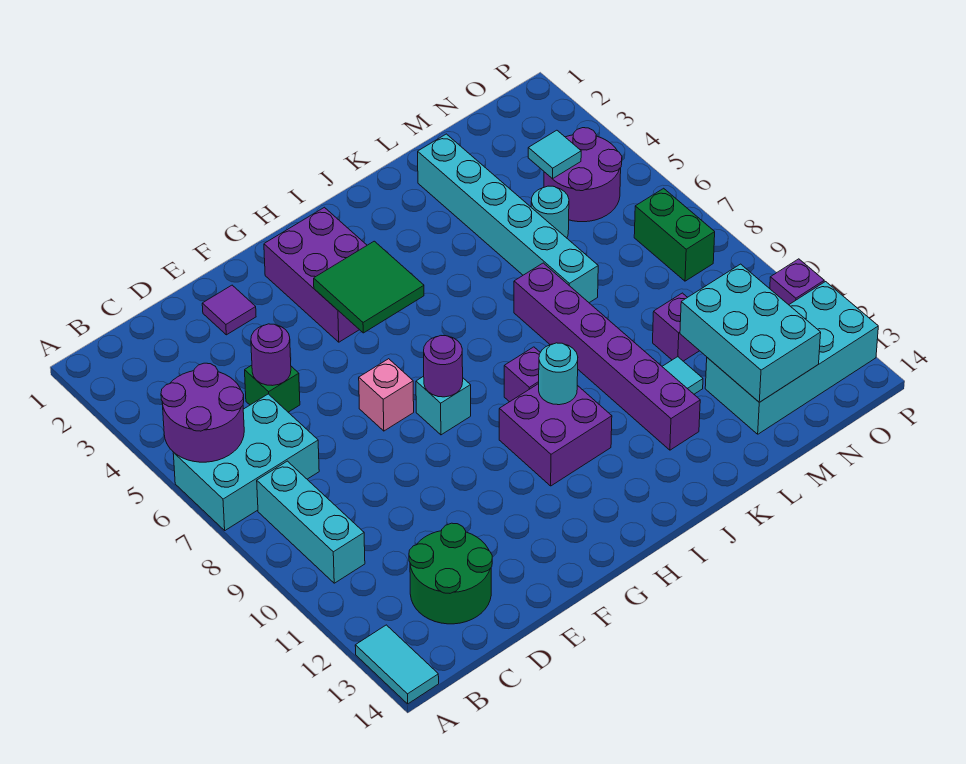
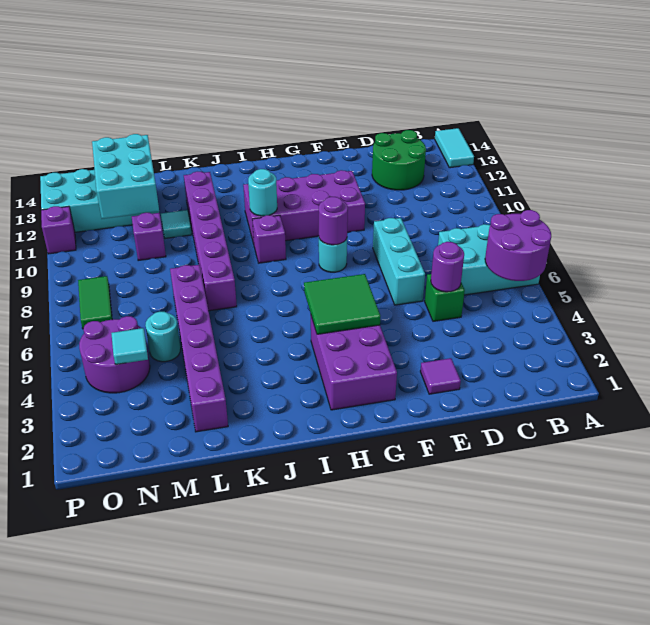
cyan 1x3 brick [257,461,365,583] -> cyan 1x3 brick moved to [373,218,425,305]
pink 1x1 brick [359,359,414,431] -> none
cyan 1x1 brick [416,376,471,435] -> cyan 1x1 round brick [319,239,347,272]
purple 2x2 brick [499,384,612,486] -> purple 2x4 brick [243,170,365,244]
cyan 1x6 brick [418,134,598,303] -> purple 1x6 brick [170,265,228,432]
green 1x2 brick [634,188,715,281] -> green 1x2 tile [78,276,112,329]

